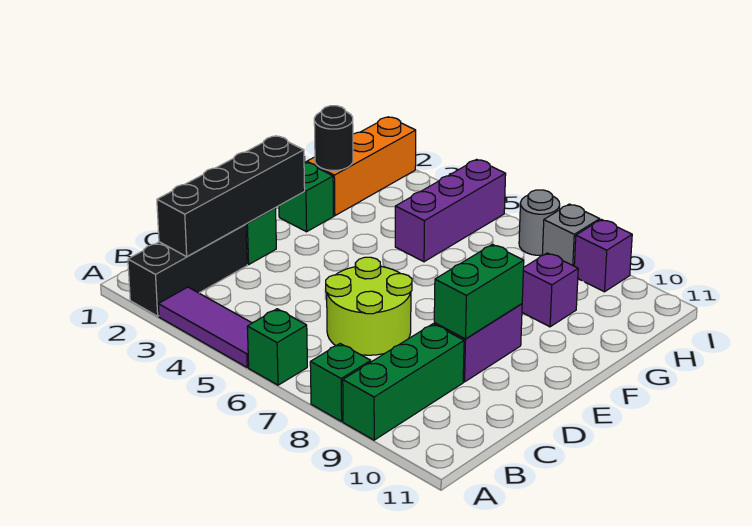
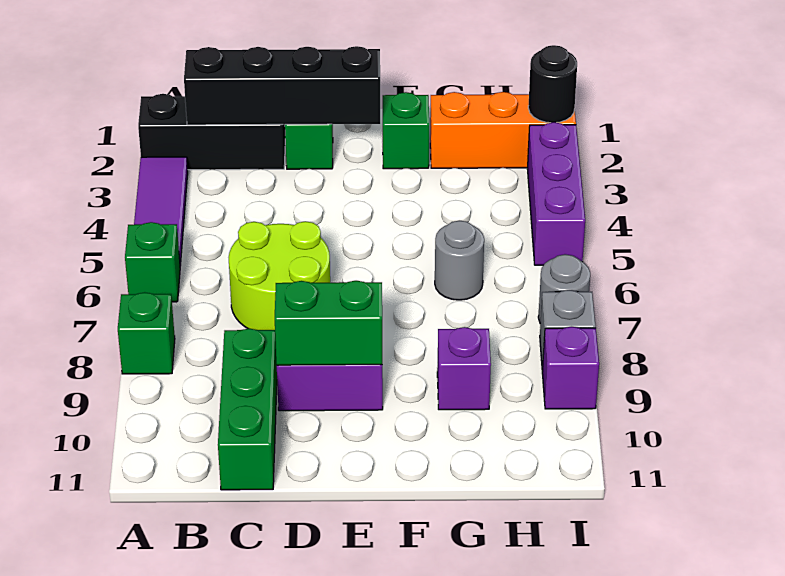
green 1x3 brick [343,324,464,440] -> green 1x3 brick turned to [218,329,277,490]
black 1x1 round brick [314,106,353,170] -> black 1x1 round brick moved to [528,45,577,123]
purple 1x3 brick [395,159,506,262] -> purple 1x3 brick turned to [527,122,585,265]
none -> grey 1x1 round brick [435,221,484,300]

